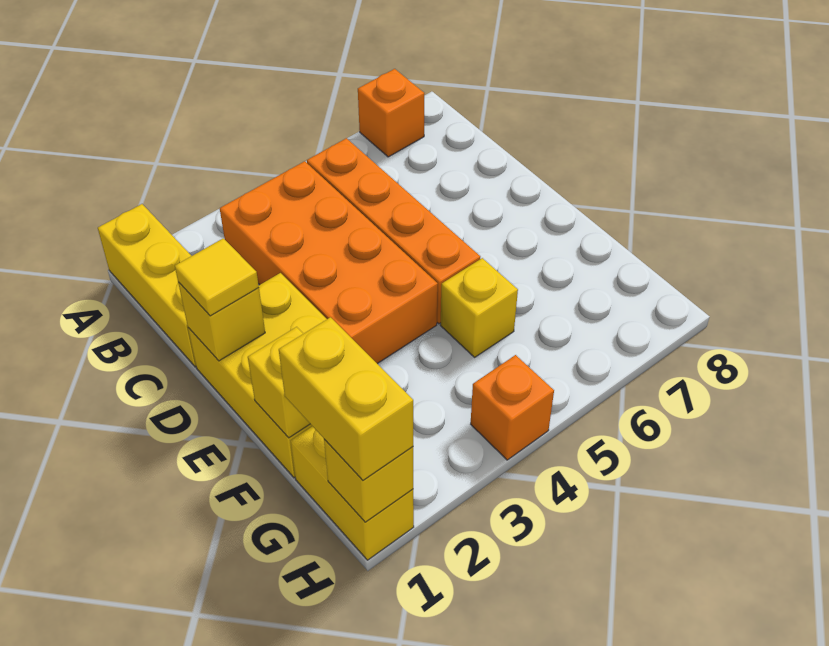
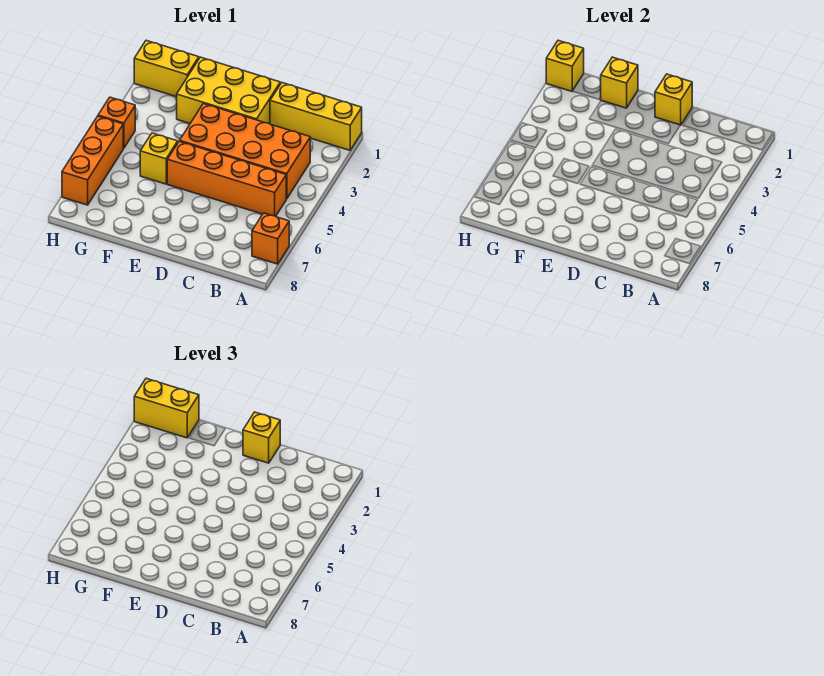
yellow 1x1 tile [175,238,259,316] -> yellow 1x1 brick [243,412,280,463]
none -> orange 1x3 brick [62,116,123,205]

